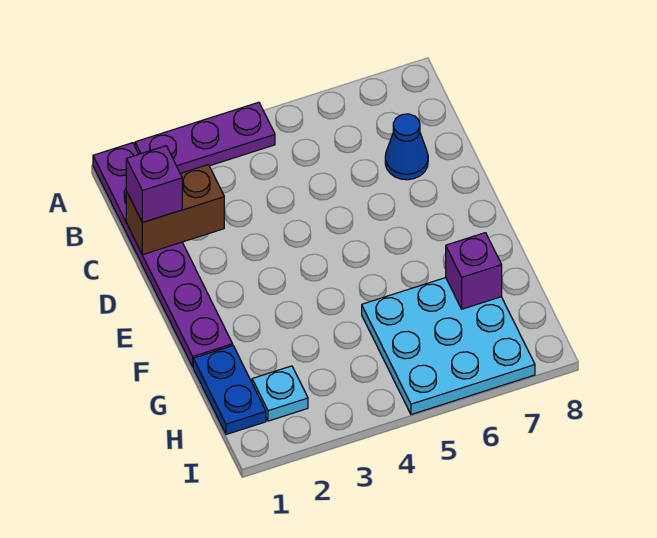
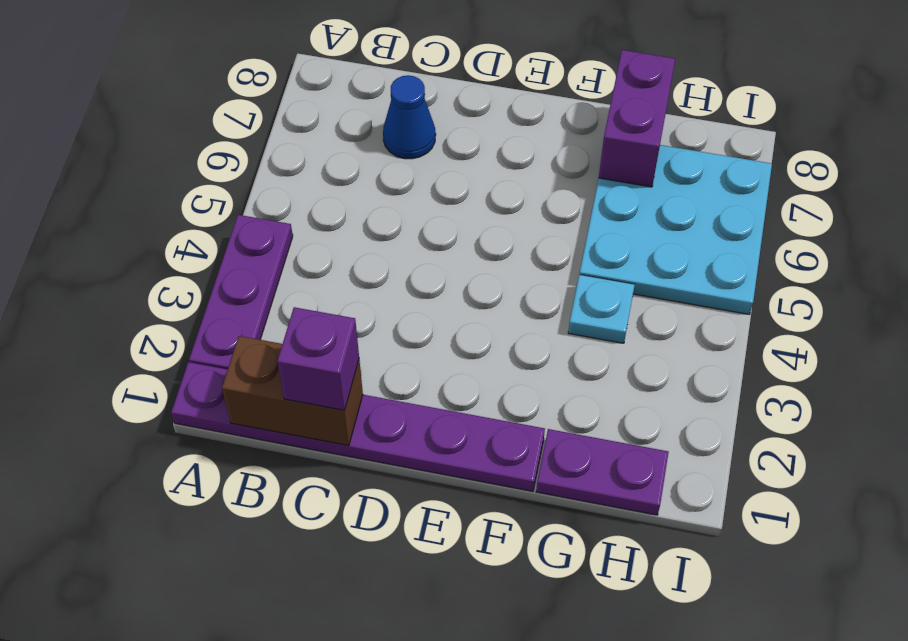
brown 1x2 brick [126,165,224,255] -> brown 1x2 brick turned to [222,336,363,446]
blue 1x2 plate [193,346,266,435] -> purple 1x2 plate [536,429,669,515]
purple 1x1 brick [446,233,502,309] -> purple 1x2 brick [599,50,675,187]
cyan 1x1 plate [252,366,308,421] -> cyan 1x1 plate moved to [568,275,635,343]

